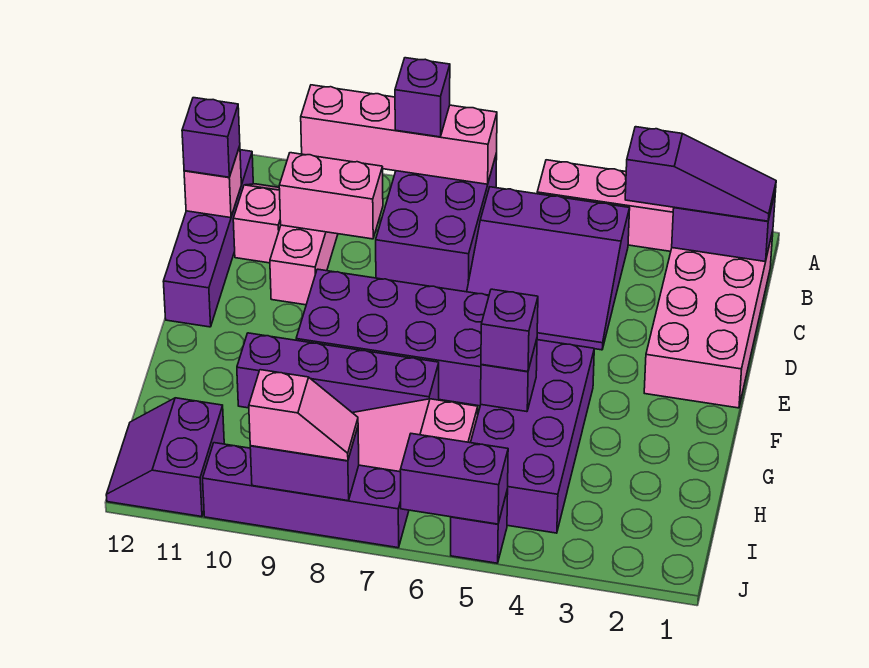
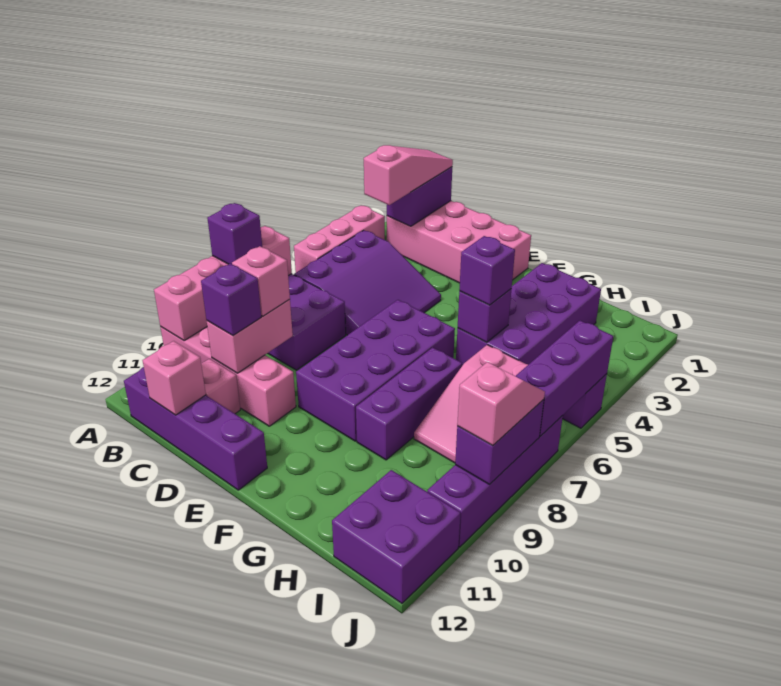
purple 1x3 slope [625,127,776,221] -> pink 1x3 slope [364,145,453,205]
none -> pink 1x1 brick [232,246,290,316]
purple 1x1 brick [182,98,240,177] -> purple 1x1 brick moved to [201,263,261,336]
purple 2x4 brick [471,340,594,533] -> purple 2x4 brick turned to [456,263,601,366]
purple 1x4 brick [237,333,439,413] -> purple 1x3 brick [356,347,462,460]
purple 2x2 slope [106,398,224,517] -> purple 2x2 brick [332,470,461,603]
purple 1x2 brick [400,434,508,524] -> purple 1x3 brick [516,321,613,436]

